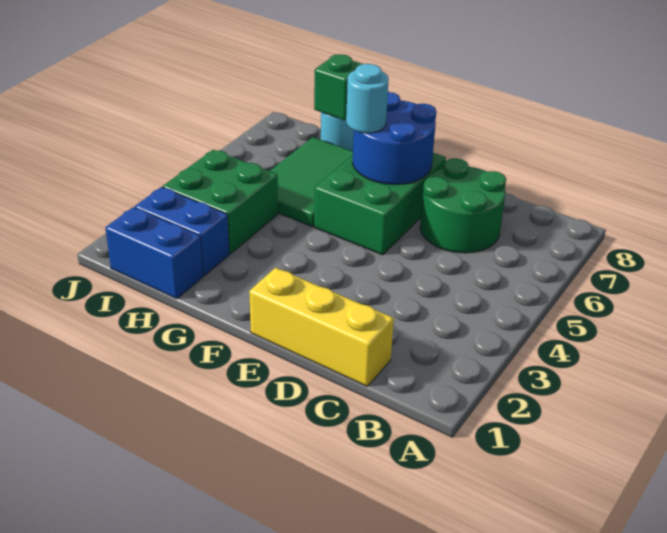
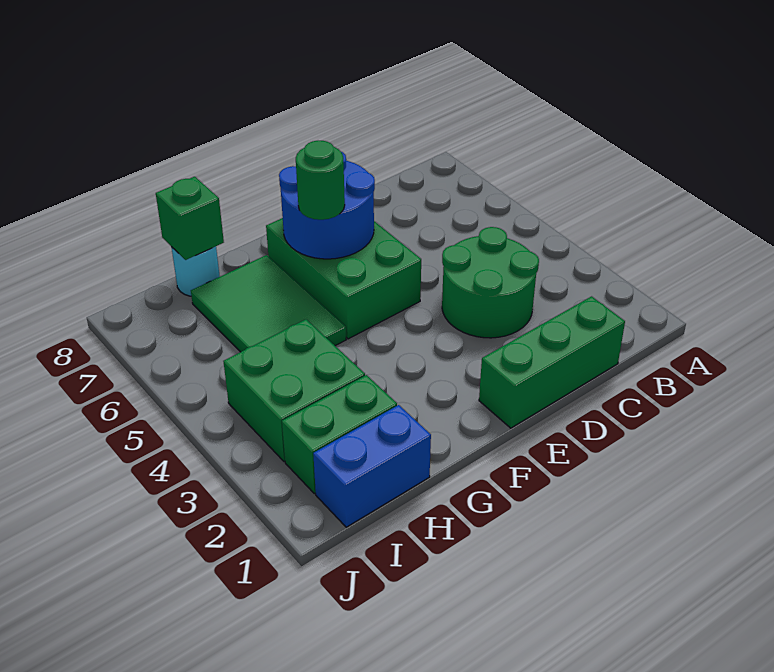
yellow 1x3 brick [249,268,394,386] -> green 1x3 brick [479,296,625,428]
green 2x2 round brick [420,158,506,253] -> green 2x2 round brick moved to [442,227,539,338]
cyan 1x1 round brick [346,64,389,133] -> green 1x1 round brick [296,141,345,220]
blue 1x2 brick [135,187,229,276] -> green 1x2 brick [282,375,397,494]

